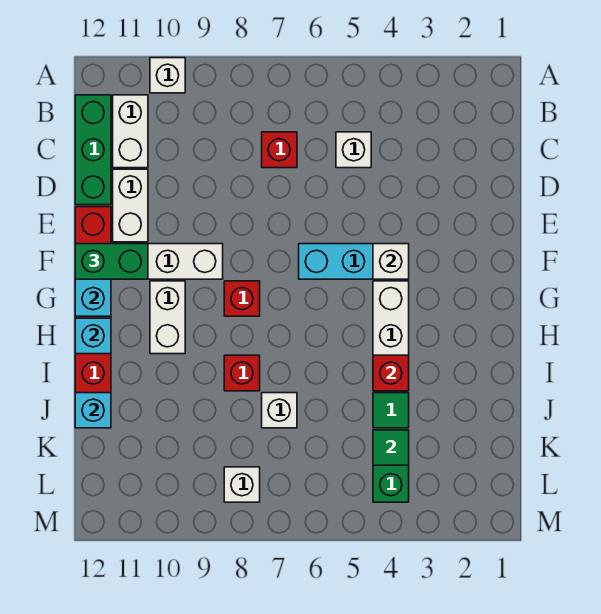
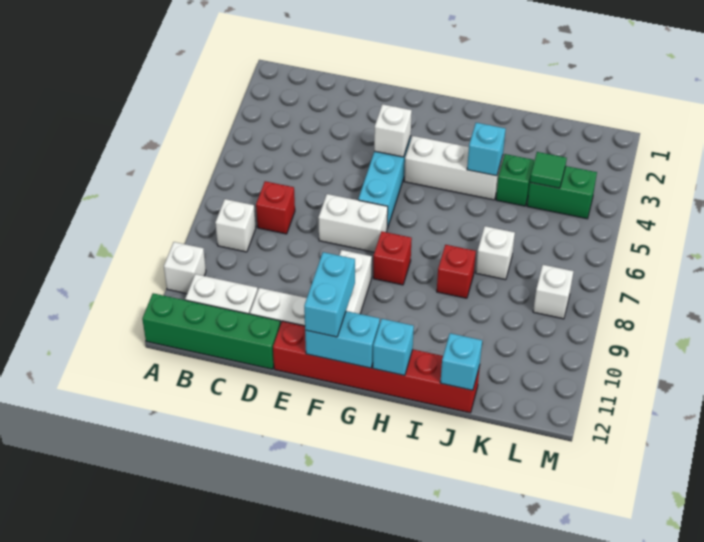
green 1x3 brick [75,95,111,205] -> green 1x4 brick [142,293,281,369]
white 1x1 brick [336,132,371,168] -> white 1x1 brick moved to [215,199,256,252]
green 1x2 brick [75,244,148,279] -> cyan 1x2 brick [304,252,355,337]
white 1x2 brick [150,281,185,354] -> white 1x2 brick moved to [318,194,388,252]
red 1x1 brick [373,355,409,391] -> cyan 1x1 brick [467,123,506,176]
green 1x1 tile [373,393,409,428] -> green 1x1 brick [496,154,534,206]

